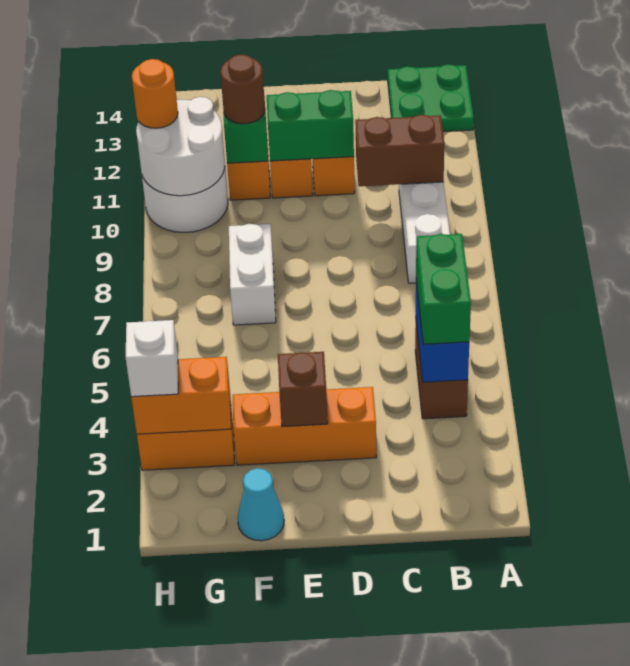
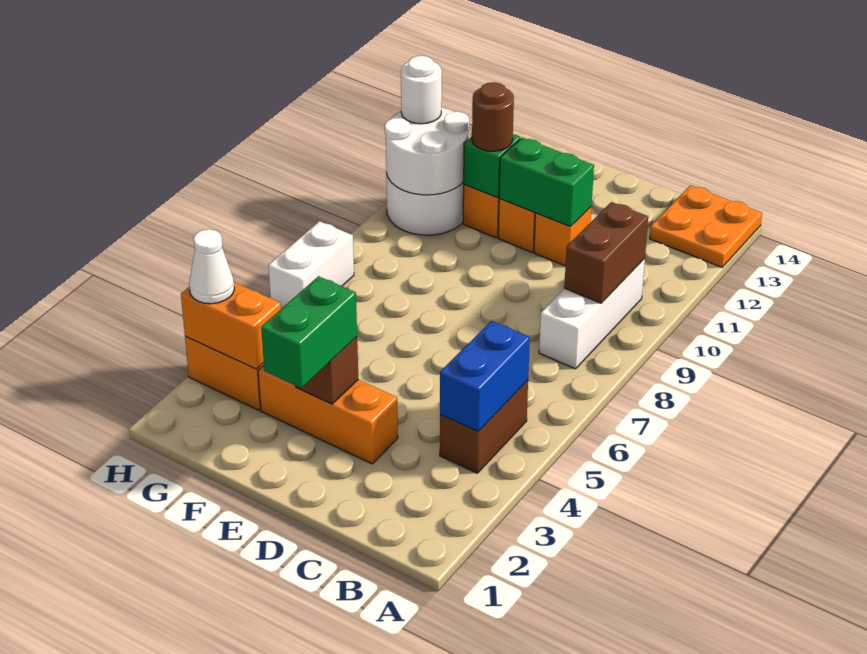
green 2x2 plate [388,64,474,132] -> orange 2x2 plate [650,185,762,267]
green 1x2 brick [416,234,471,344] -> green 1x2 brick moved to [261,276,357,388]
brown 1x2 brick [355,115,444,186] -> brown 1x2 brick turned to [564,202,648,303]
cyan 1x1 cone [238,468,284,541] -> none
white 1x2 brick [229,224,276,325] -> white 1x2 brick moved to [268,221,354,309]
white 1x1 brick [126,320,178,397] -> white 1x1 cone [189,229,234,304]
orange 1x1 round brick [132,59,178,128] -> white 1x1 round brick [401,56,442,124]

